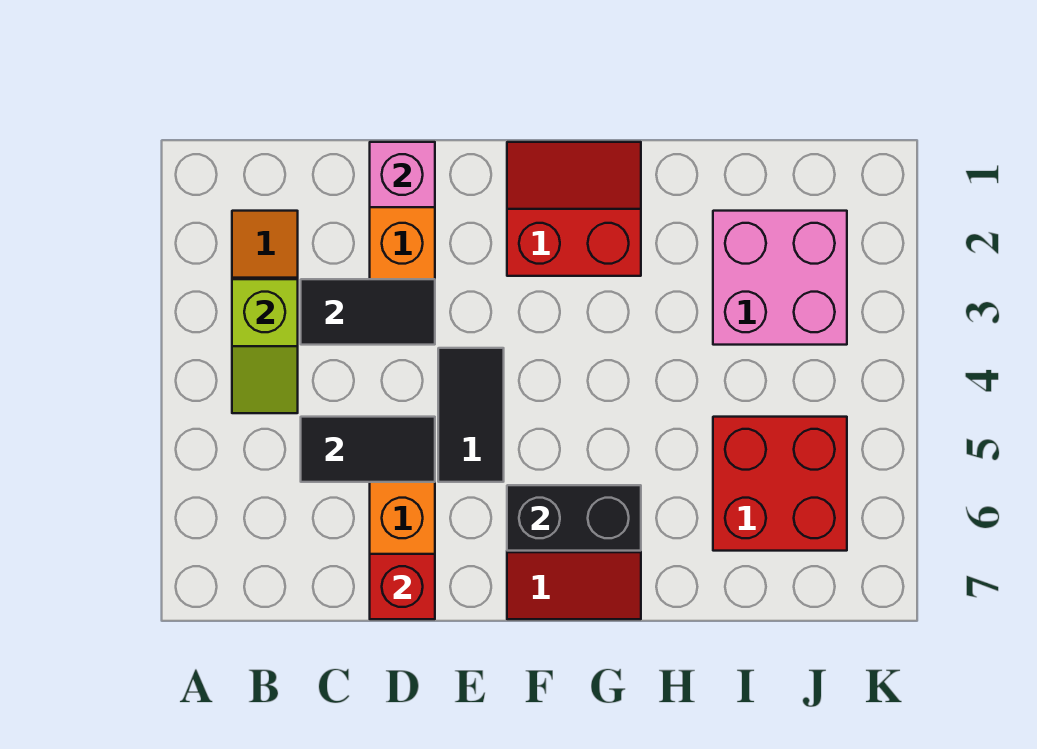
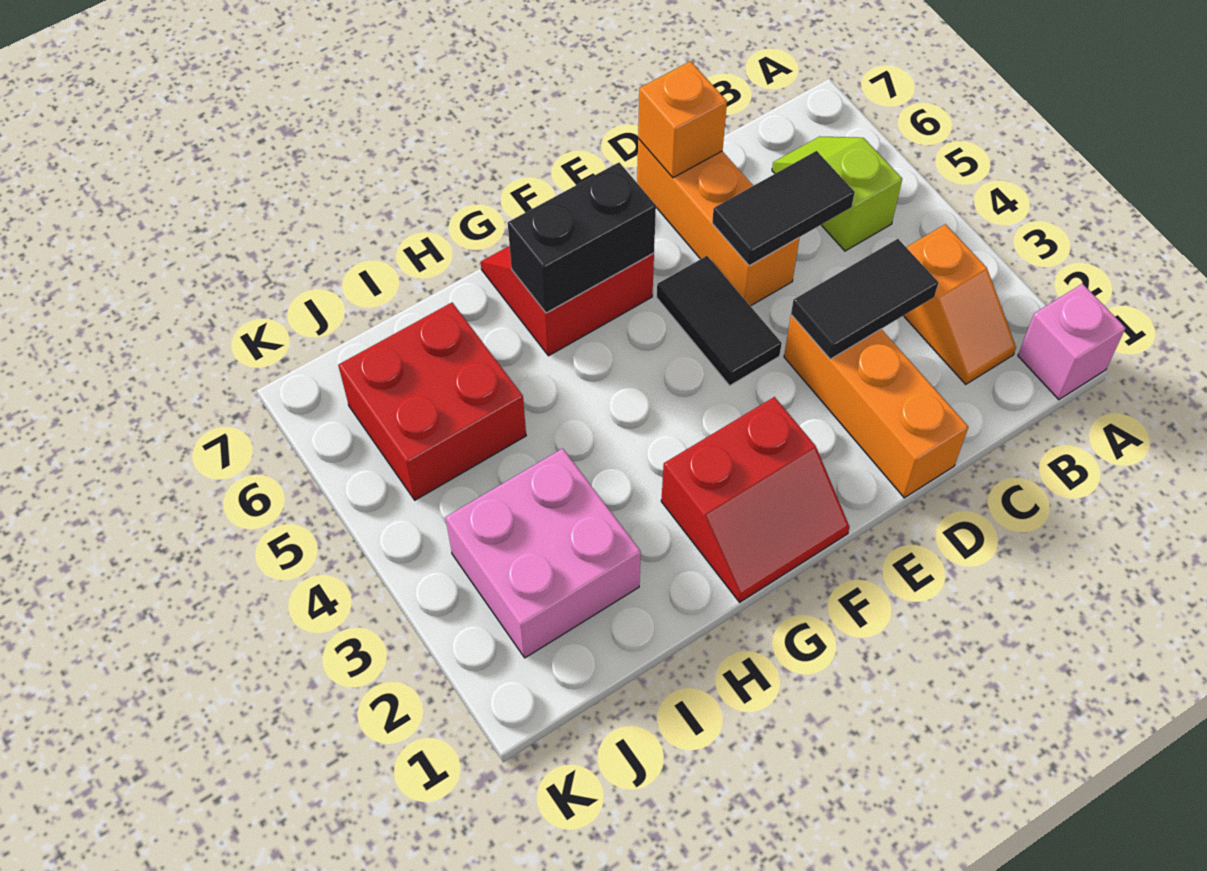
lime 1x2 slope [232,279,298,413] -> lime 1x2 slope moved to [772,136,902,251]
pink 1x1 brick [370,142,435,207] -> pink 1x1 brick moved to [1018,284,1125,400]
red 1x1 brick [370,554,435,619] -> orange 1x1 brick [638,61,727,178]

